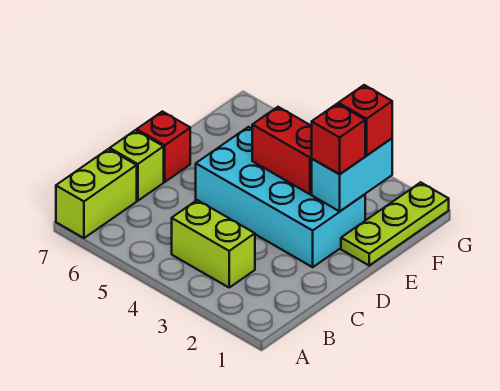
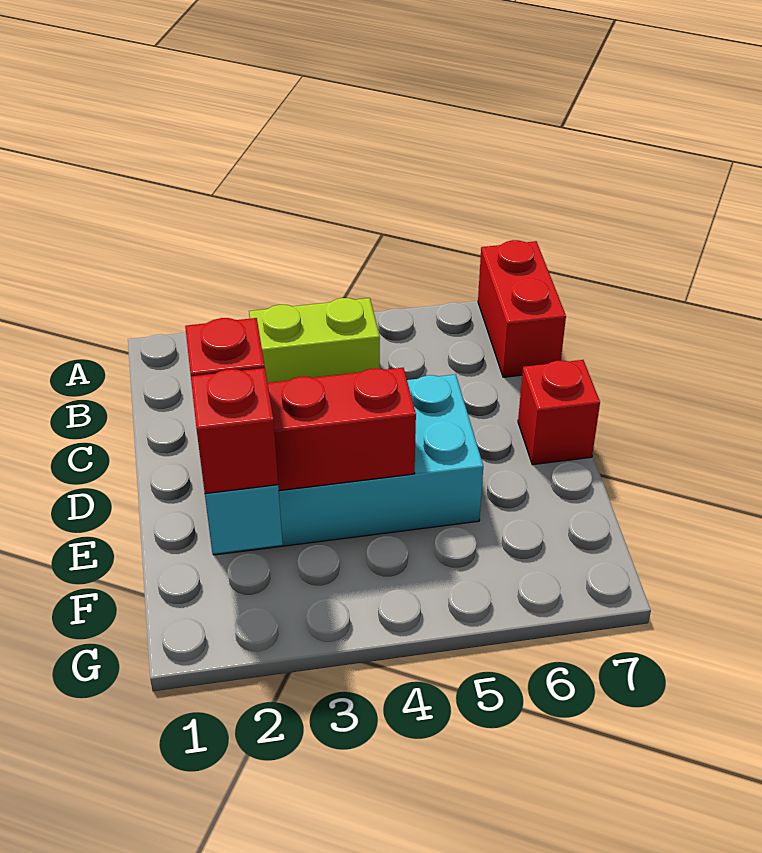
lime 1x2 brick [56,149,137,238] -> red 1x2 brick [478,240,566,377]
lime 1x1 brick [110,130,164,201] -> none
lime 1x3 plate [341,182,449,265] -> none

